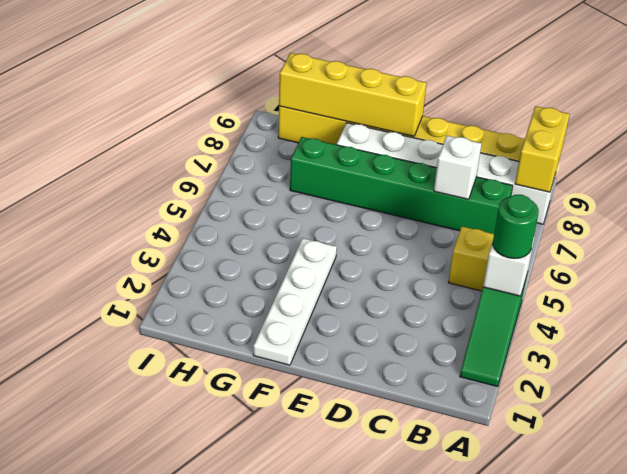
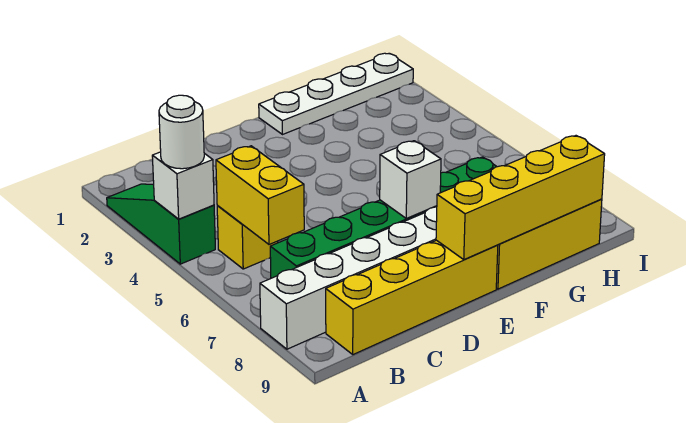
green 1x1 round brick [493,195,539,259] -> white 1x1 round brick [159,95,204,169]
yellow 1x2 brick [515,106,570,192] -> yellow 1x2 brick moved to [216,146,304,244]
white 1x1 brick [434,136,482,199] -> white 1x1 brick moved to [380,141,441,218]
white 1x4 plate [253,238,337,365] -> white 1x4 plate turned to [259,53,413,135]

